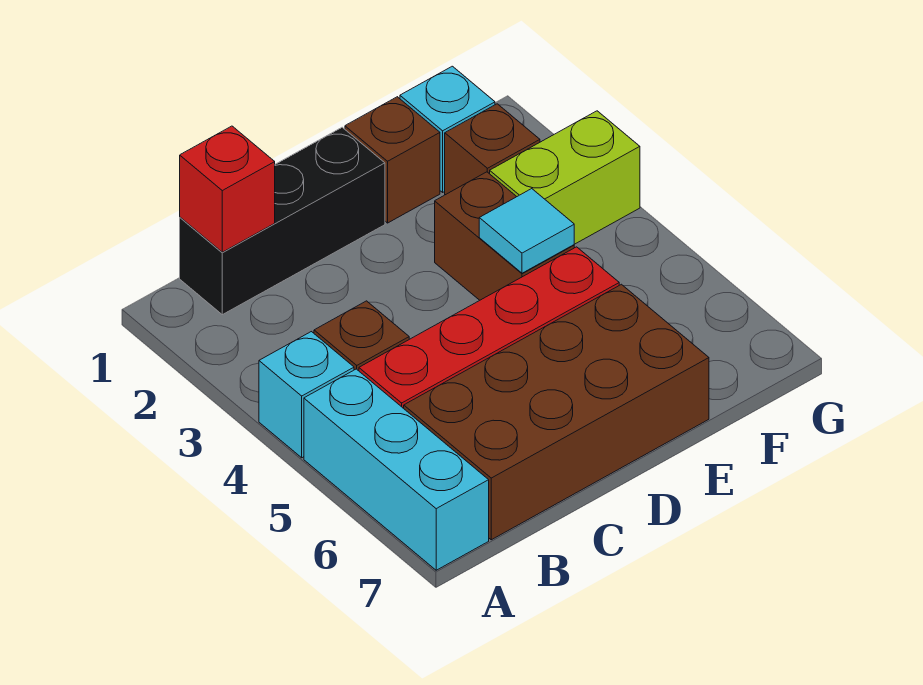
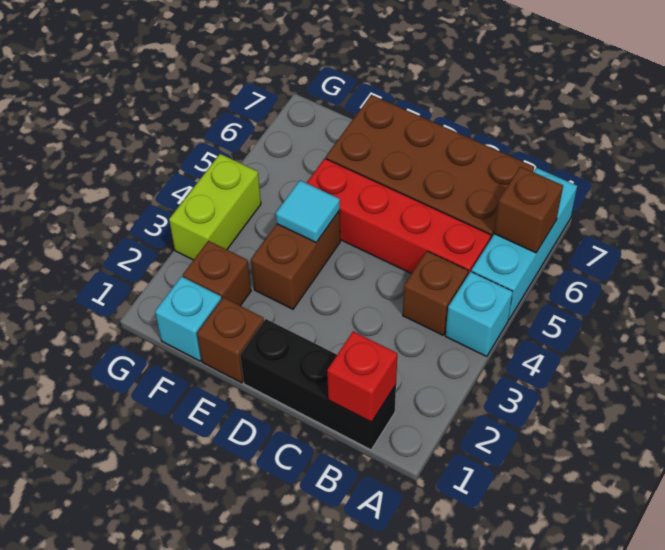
none -> brown 1x1 brick [494,167,563,253]
lime 1x2 brick [490,111,640,244] -> lime 1x2 brick turned to [169,154,261,260]

